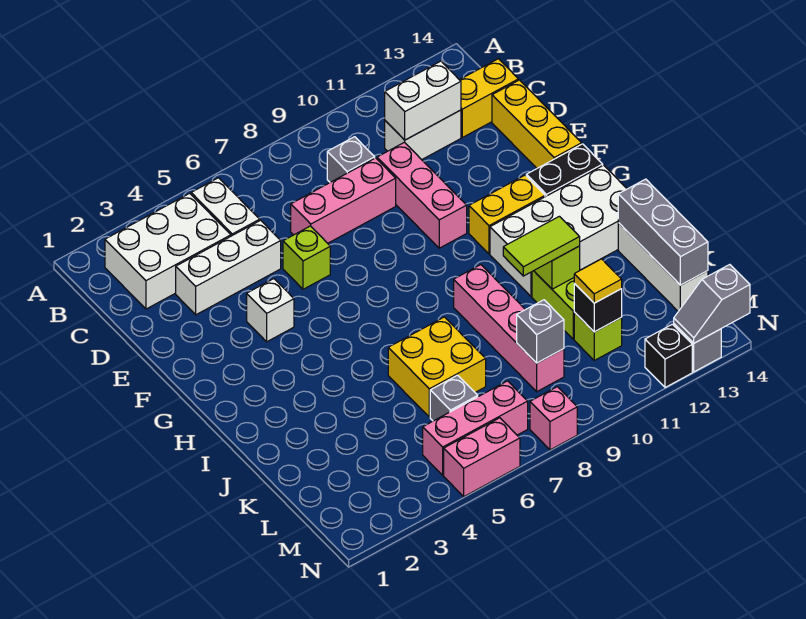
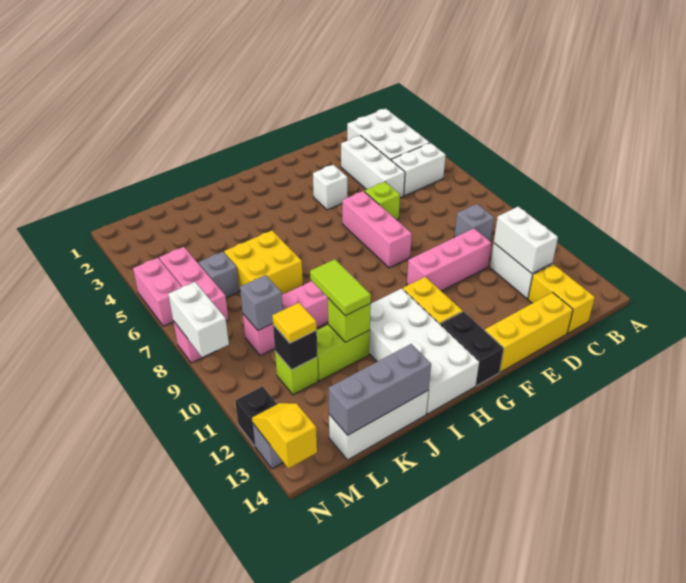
pink 1x3 brick [291,158,396,243] -> pink 1x3 brick moved to [342,191,412,268]
none -> white 1x2 brick [168,282,229,357]
grey 1x2 slope [674,265,750,343] -> yellow 1x2 slope [252,403,317,468]

